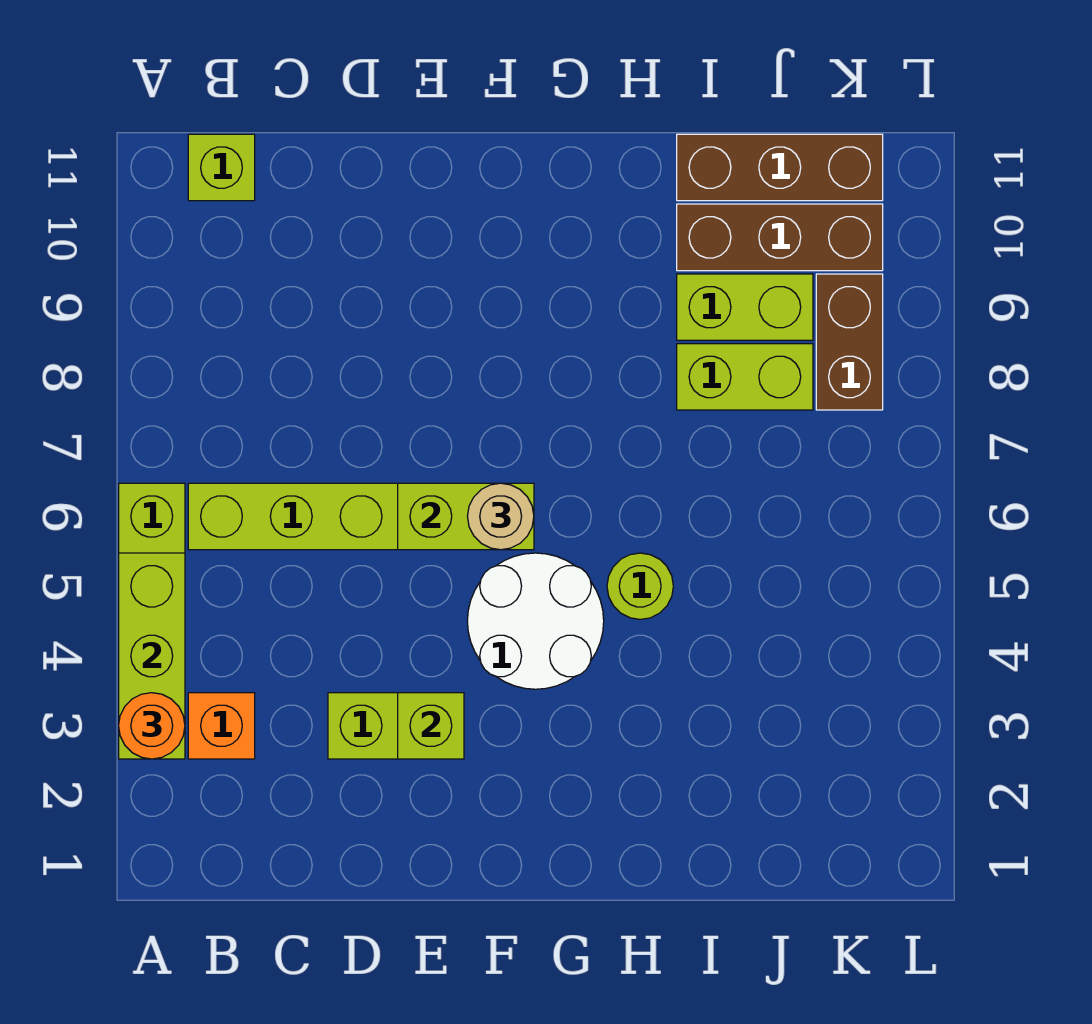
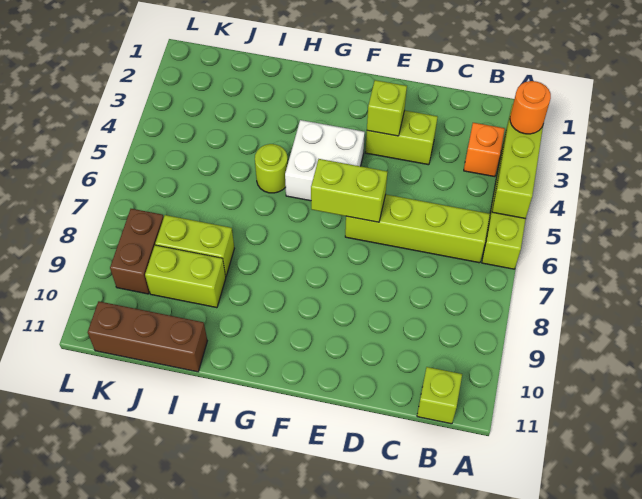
white 2x2 round brick [467,553,604,689] -> white 2x2 brick [285,120,365,201]
tan 1x1 round brick [467,483,534,550] -> none
brown 1x3 brick [677,204,883,271] -> none

